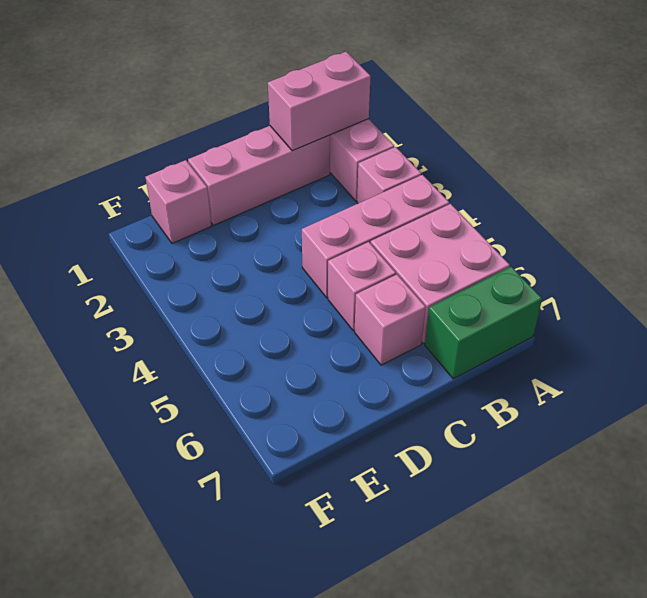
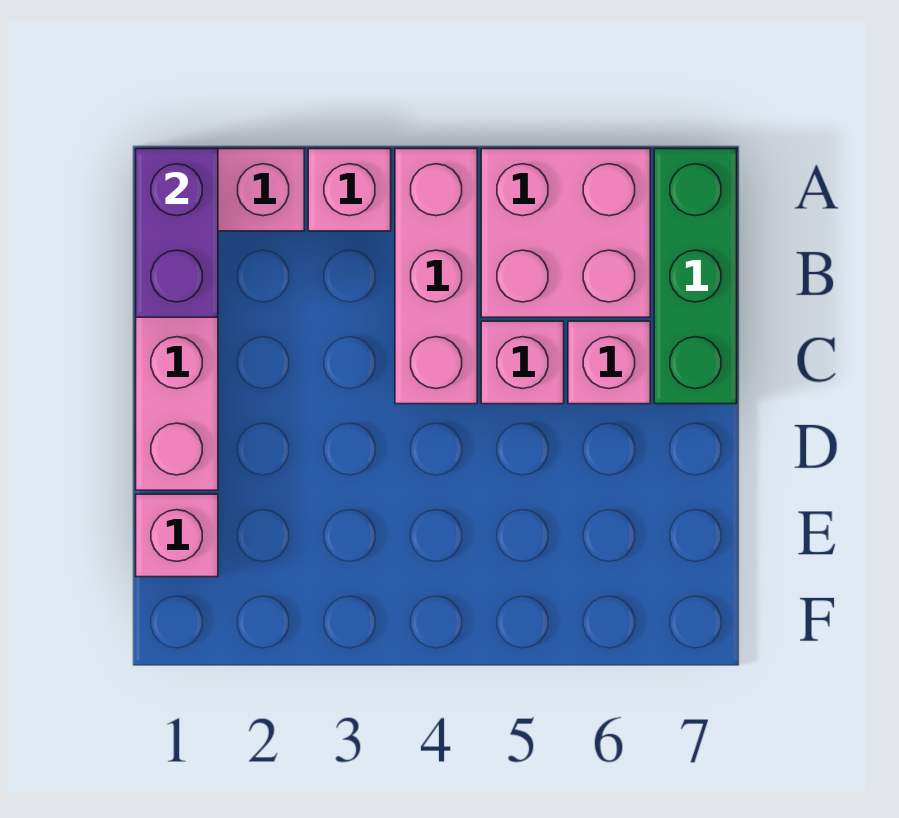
pink 1x2 brick [268,52,371,151] -> purple 1x2 brick [136,149,218,317]
green 1x2 brick [425,267,542,379] -> green 1x3 brick [654,149,737,404]

